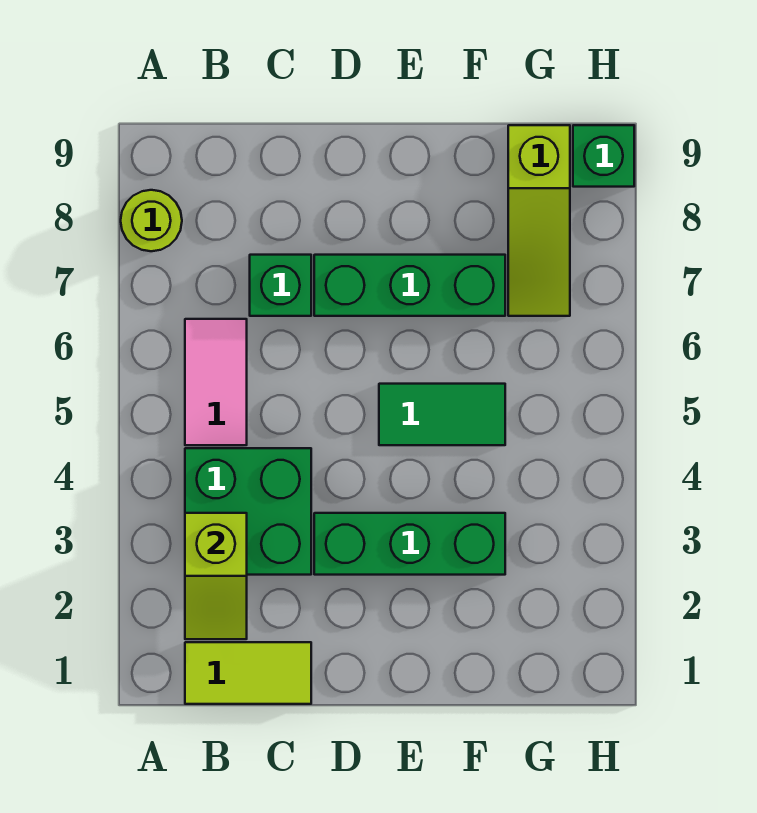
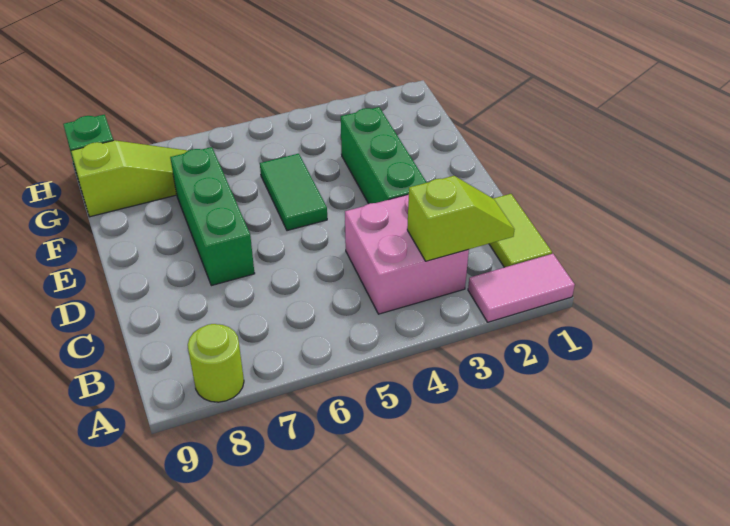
green 2x2 brick [185,448,311,575] -> pink 2x2 brick [345,194,469,314]
pink 1x2 tile [185,319,247,445] -> pink 1x2 tile moved to [468,254,575,322]
green 1x1 brick [250,255,311,316] -> none

